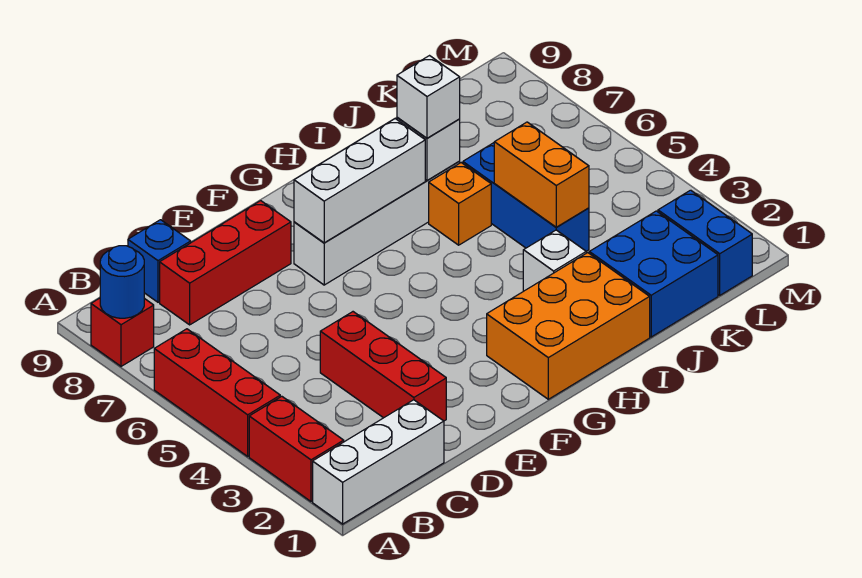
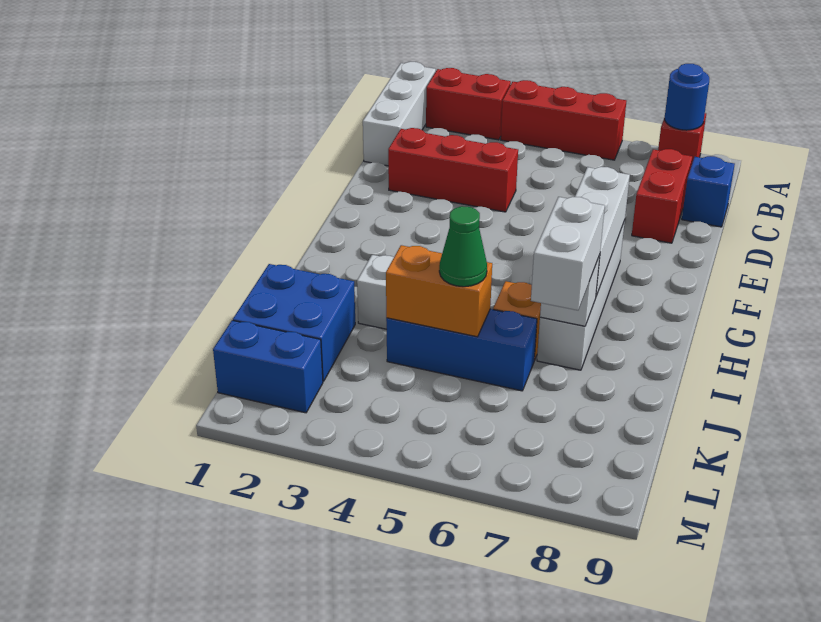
red 1x3 brick [160,201,291,325] -> red 1x2 brick [632,149,692,243]
orange 2x3 brick [487,253,650,399] -> none
white 1x1 brick [397,56,460,138] -> white 1x2 brick [531,197,605,310]
none -> green 1x1 cone [439,206,487,287]

